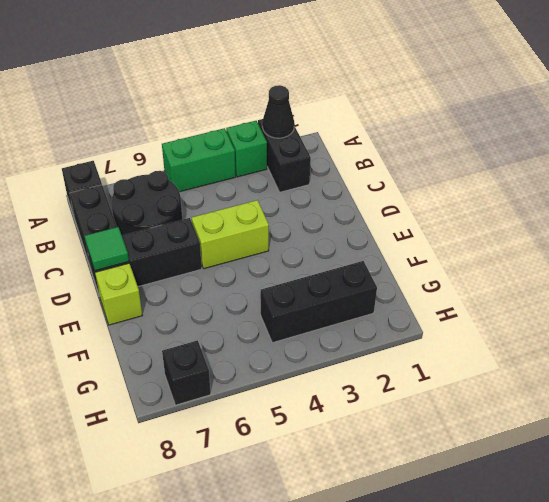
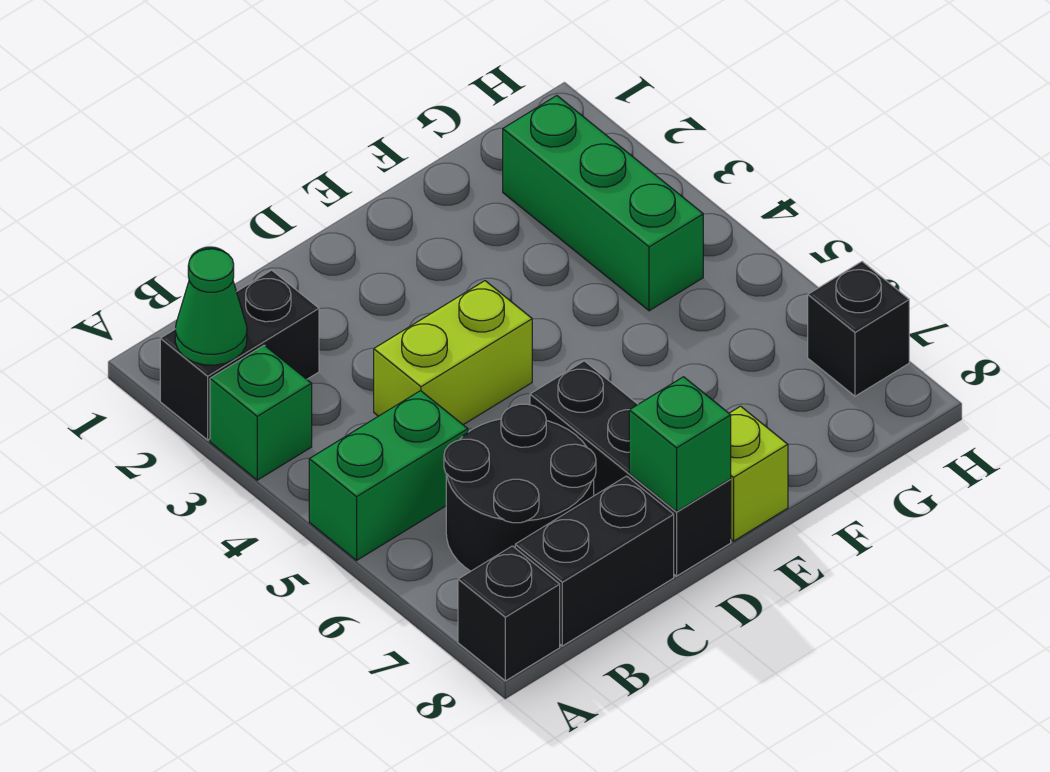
black 1x1 cone [262,85,294,138] -> green 1x1 cone [175,249,247,365]
green 1x2 brick [162,128,236,192] -> green 1x2 brick turned to [309,391,468,560]
lime 1x2 brick [192,200,269,269] -> lime 1x2 brick turned to [374,281,532,425]
green 1x1 tile [85,227,129,271] -> green 1x1 brick [629,377,731,512]
black 1x3 brick [261,261,377,343] -> green 1x3 brick [503,96,703,311]

